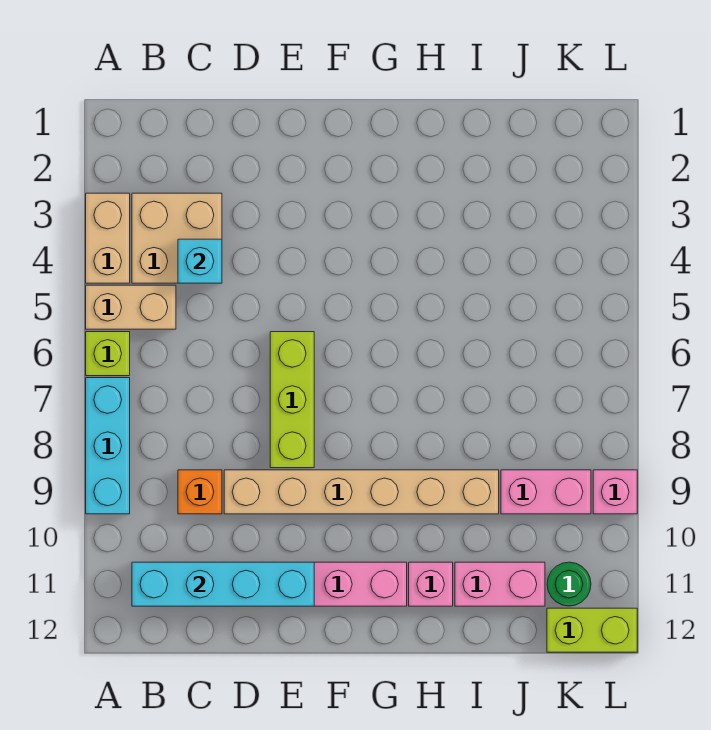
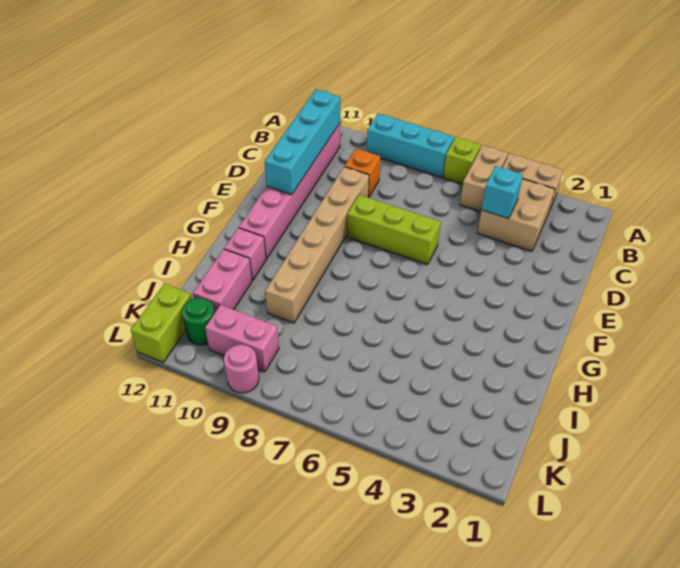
pink 1x2 brick [501,470,591,514] -> pink 1x2 brick turned to [205,305,279,372]
pink 1x1 brick [593,470,637,514] -> pink 1x1 round brick [224,345,259,393]

